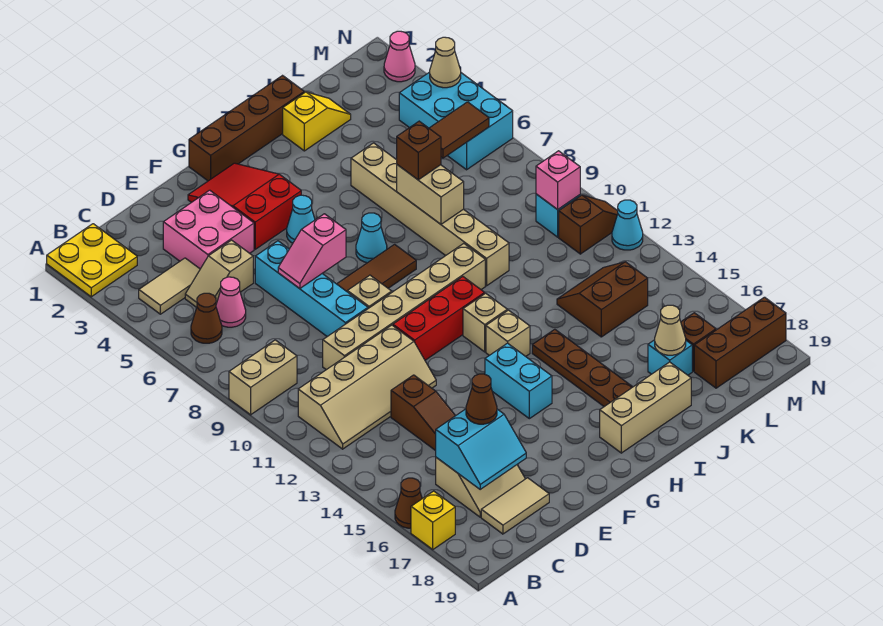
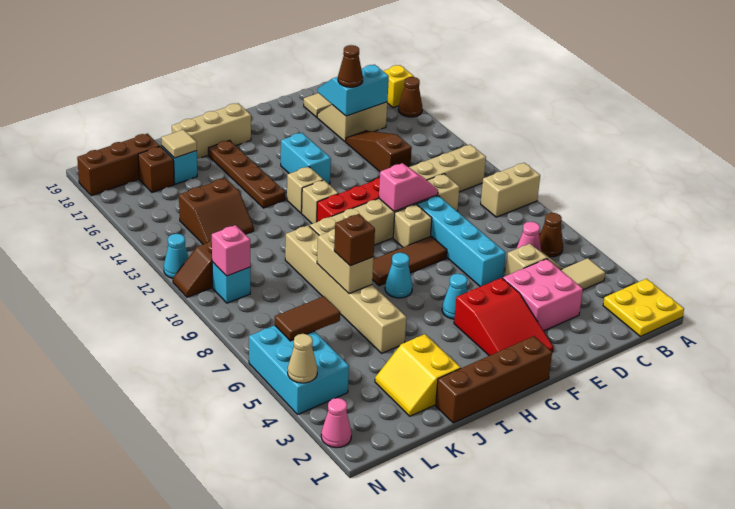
pink 1x2 slope [278,214,346,289] -> pink 1x2 slope moved to [379,163,438,212]
yellow 1x2 slope [283,92,351,151] -> yellow 2x2 slope [375,334,461,416]
tan 1x1 cone [655,305,686,355] -> tan 1x1 tile [161,130,197,158]

